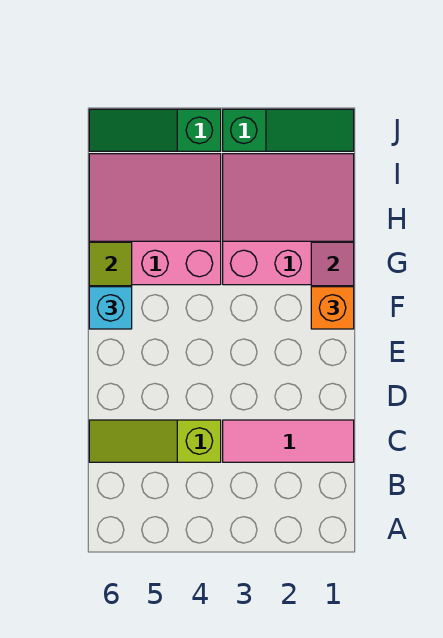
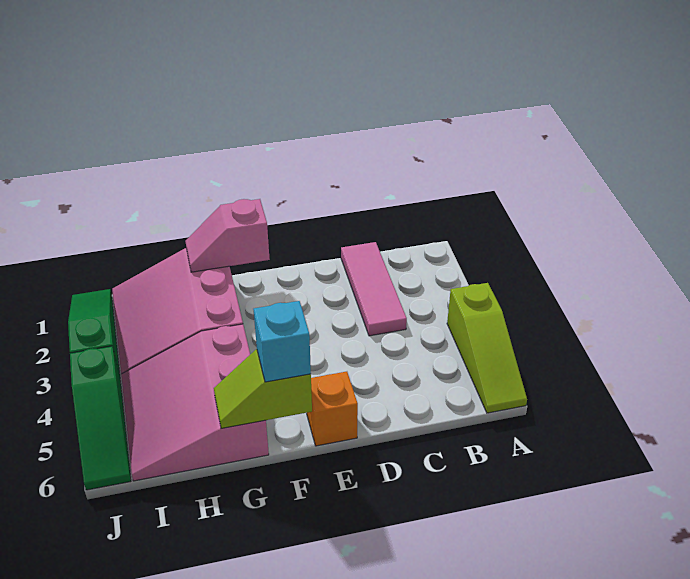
lime 1x3 slope [89,420,221,462] -> lime 1x3 slope moved to [447,283,527,413]
orange 1x1 brick [311,287,354,329] -> orange 1x1 brick moved to [307,372,358,446]

